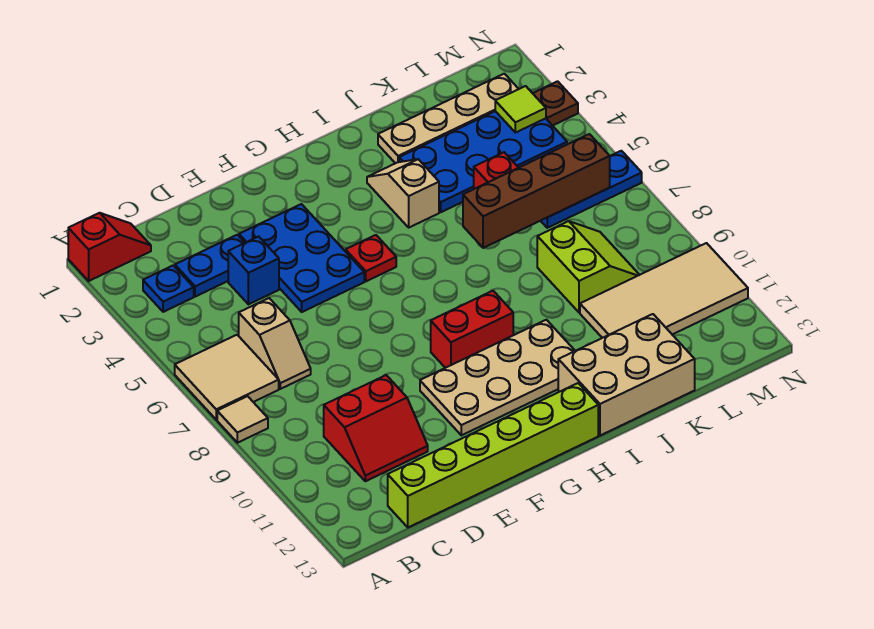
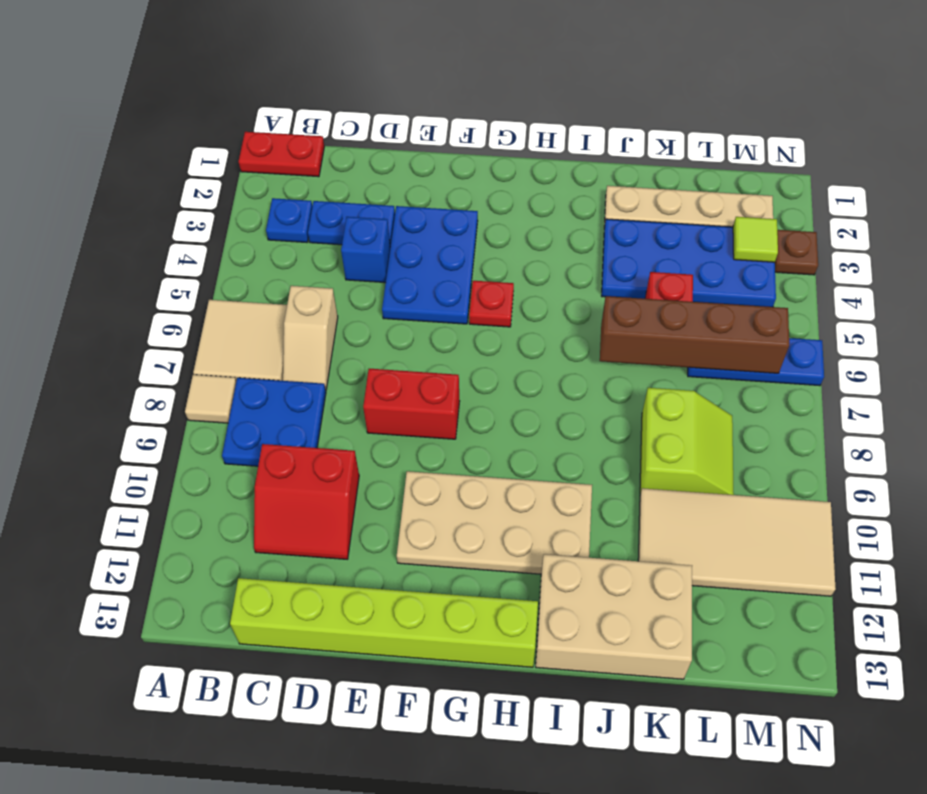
red 1x2 slope [68,213,151,281] -> red 1x2 plate [239,132,324,177]
none -> blue 2x2 plate [222,378,326,466]
red 1x2 brick [431,291,513,368] -> red 1x2 brick moved to [363,369,460,439]
tan 1x2 slope [367,159,439,227] -> none

